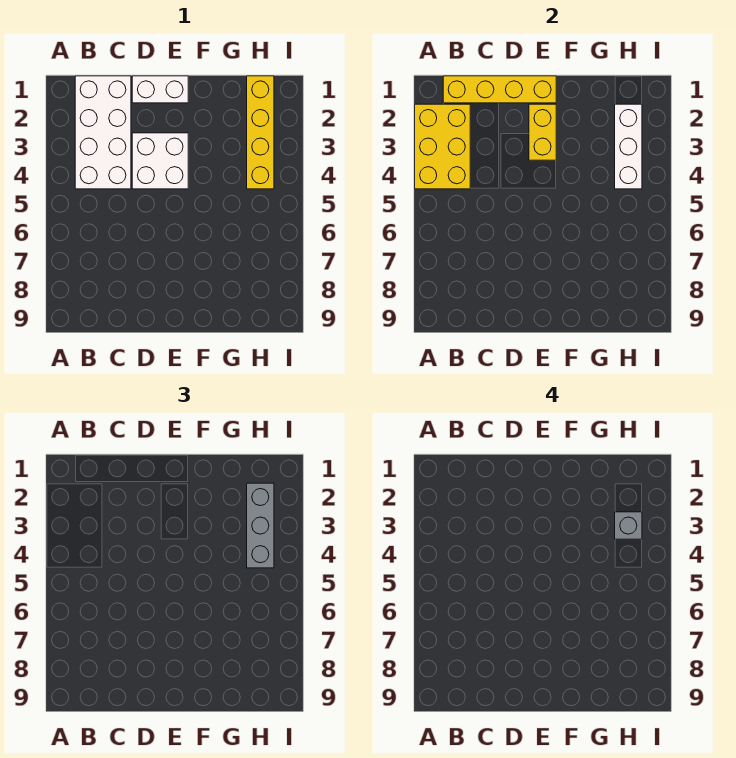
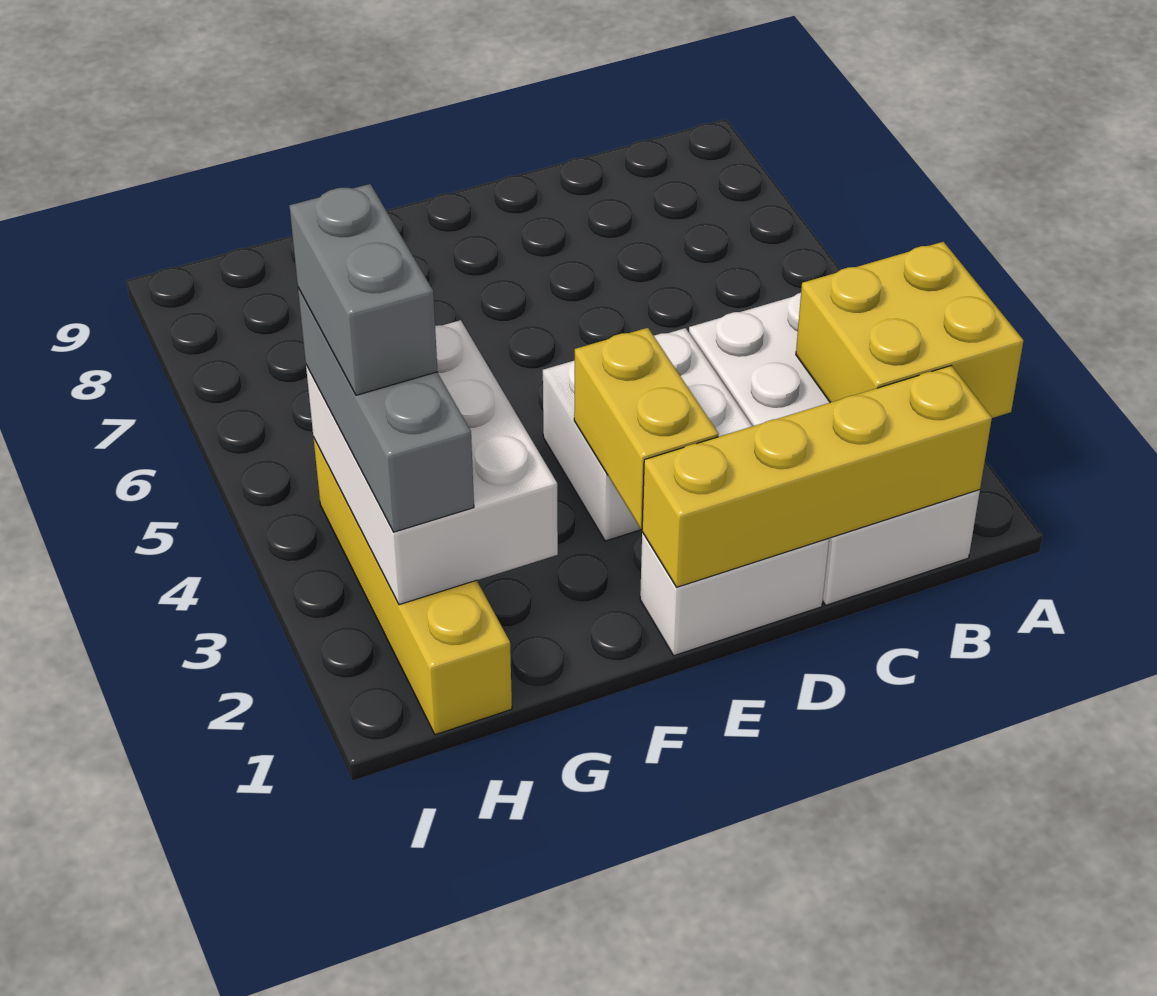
yellow 2x3 brick [415,104,470,189] -> yellow 2x2 brick [796,242,1024,418]
white 1x3 brick [615,104,642,189] -> white 2x3 brick [306,320,558,605]
grey 1x1 brick [615,512,642,539] -> grey 1x2 brick [290,184,438,395]

